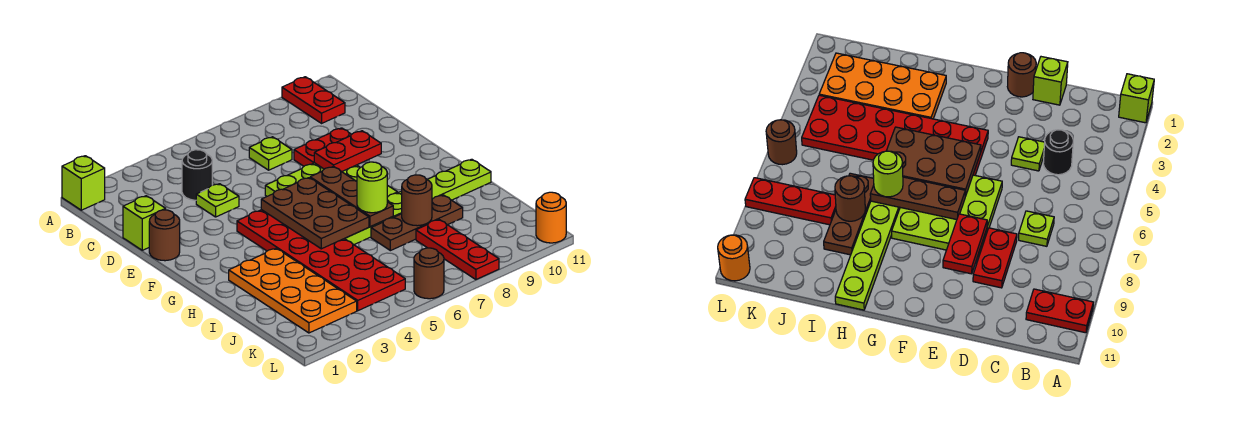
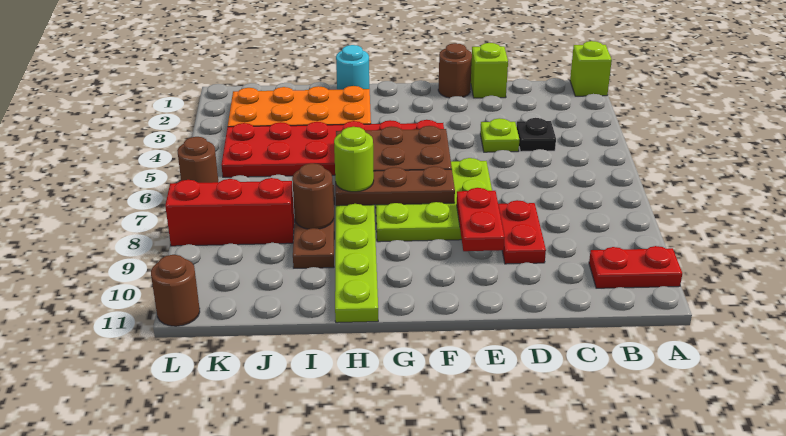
black 1x1 round brick [182,150,212,200] -> black 1x1 plate [517,118,556,152]
lime 1x1 plate [249,137,292,170] -> none
none -> cyan 1x1 round brick [336,45,369,90]
red 1x3 plate [416,220,499,280] -> red 1x3 brick [165,178,294,246]
orange 1x1 round brick [536,192,566,243] -> brown 1x1 round brick [151,255,200,326]

